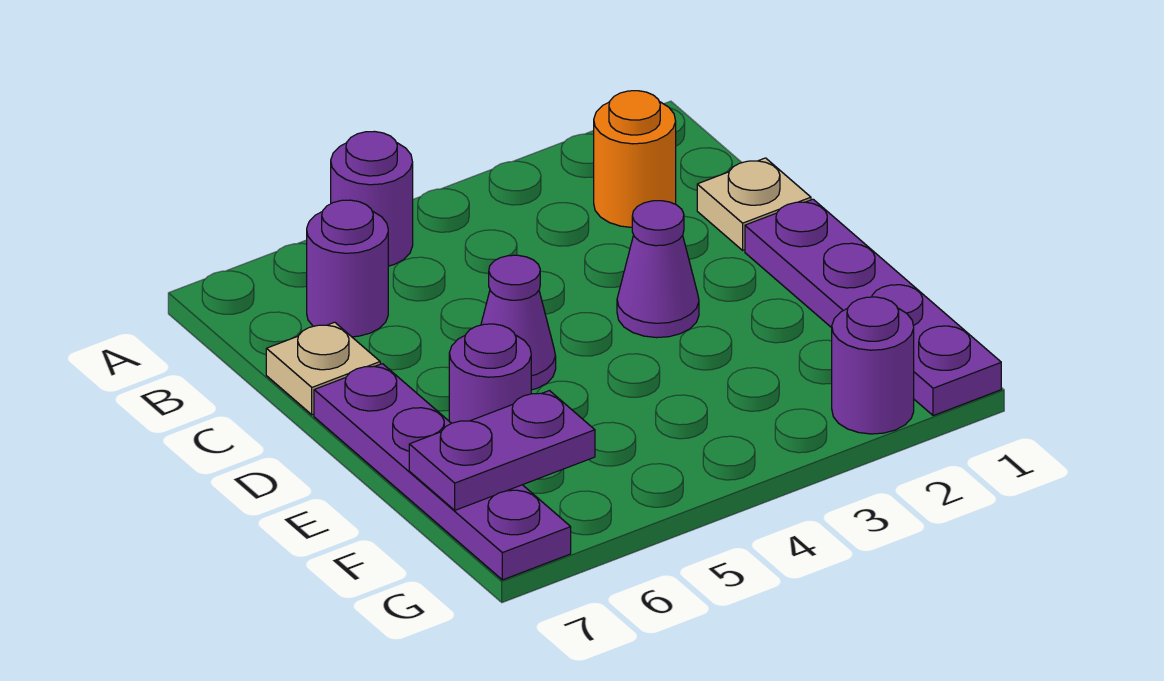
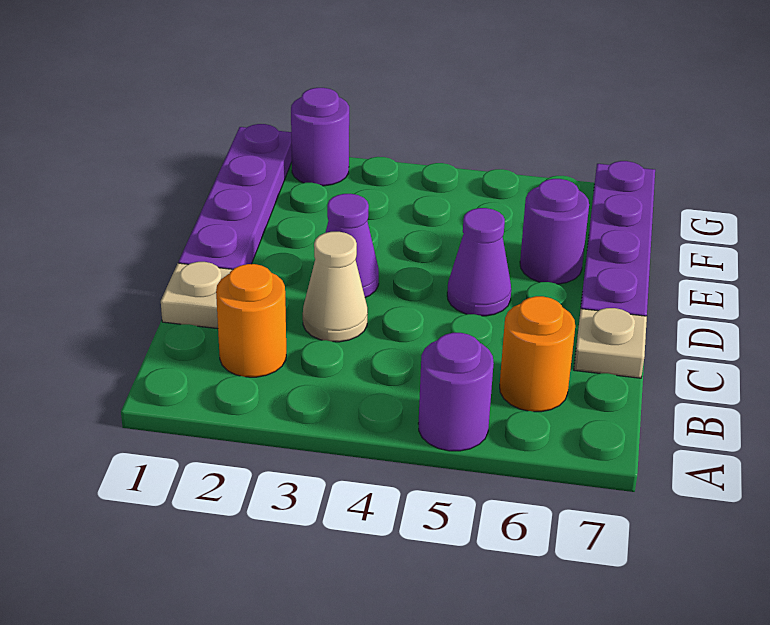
purple 1x1 round brick [307,200,388,337] -> orange 1x1 round brick [500,296,575,412]
none -> tan 1x1 cone [303,232,368,342]
purple 1x2 plate [409,391,595,510] -> none

